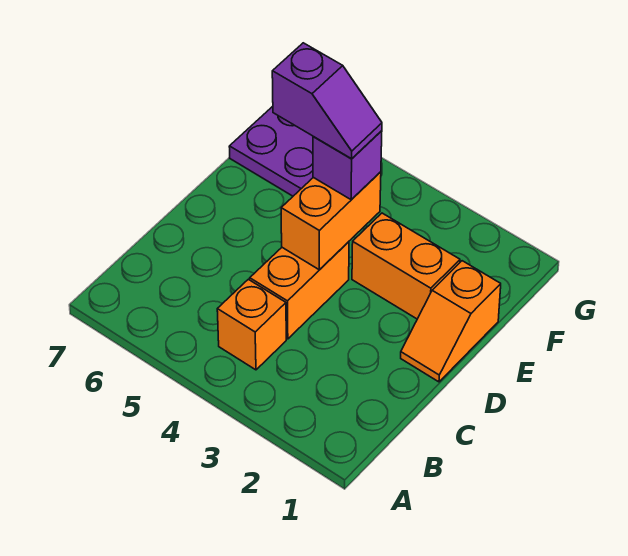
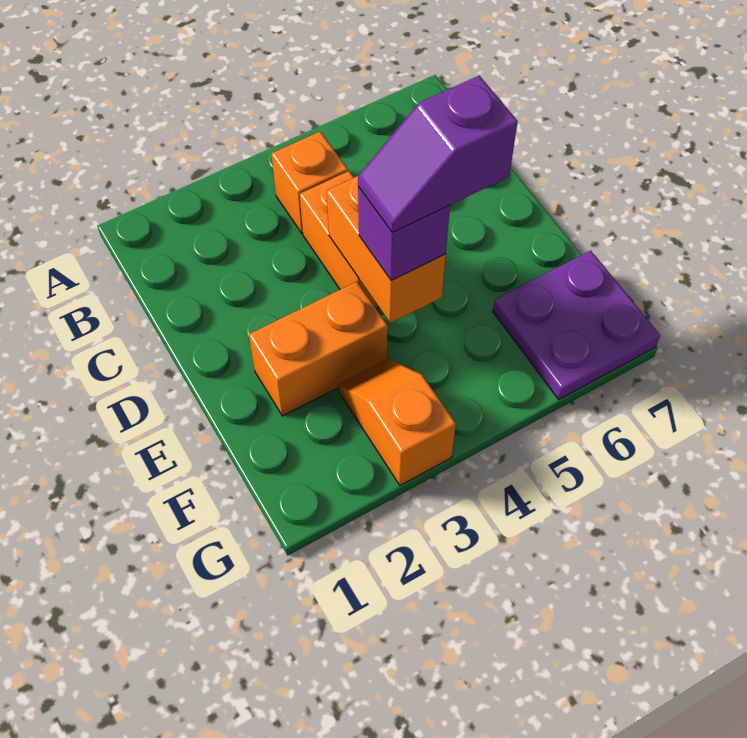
orange 1x2 slope [401,261,501,382] -> orange 1x2 slope moved to [338,359,456,485]

